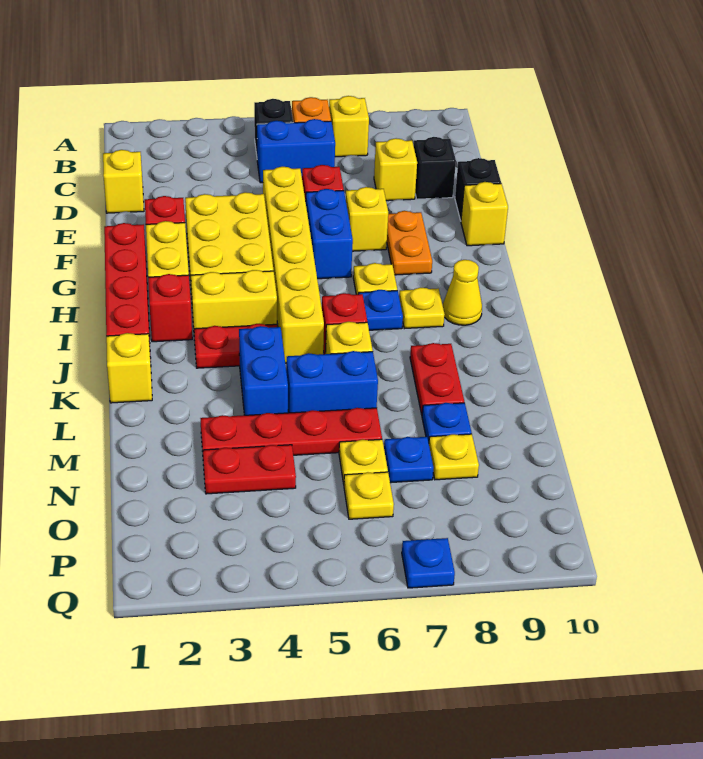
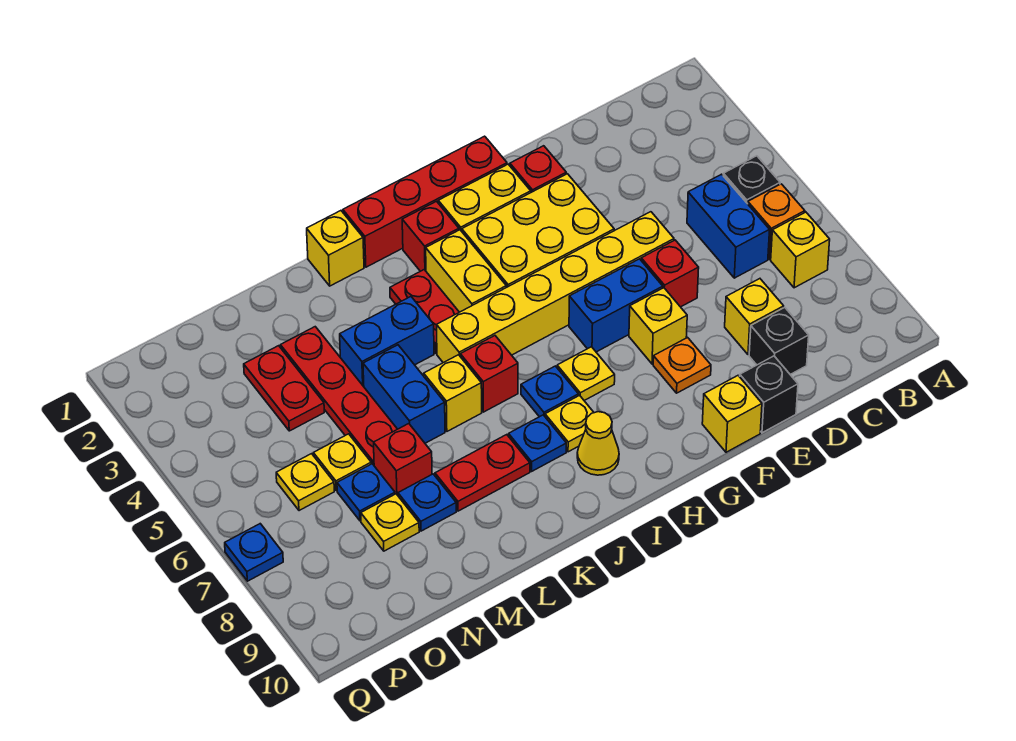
yellow 1x1 brick [103,150,144,213] -> none
orange 1x2 plate [387,211,432,275] -> orange 1x1 plate [653,338,711,393]
none -> blue 1x1 plate [509,415,566,471]
none -> red 1x1 brick [374,424,432,495]

